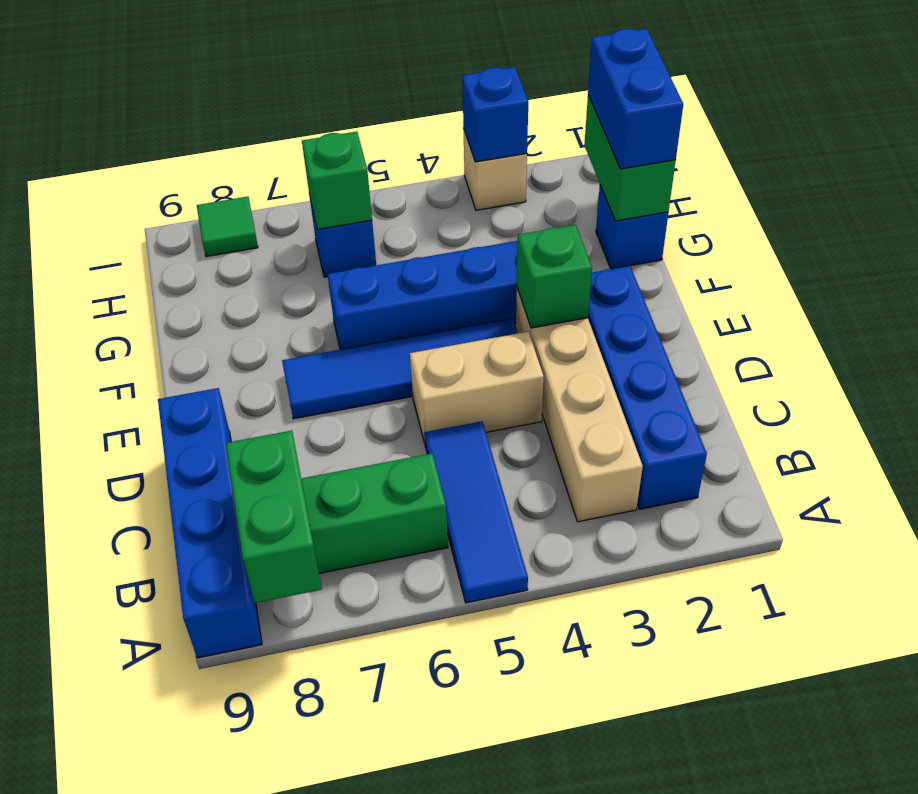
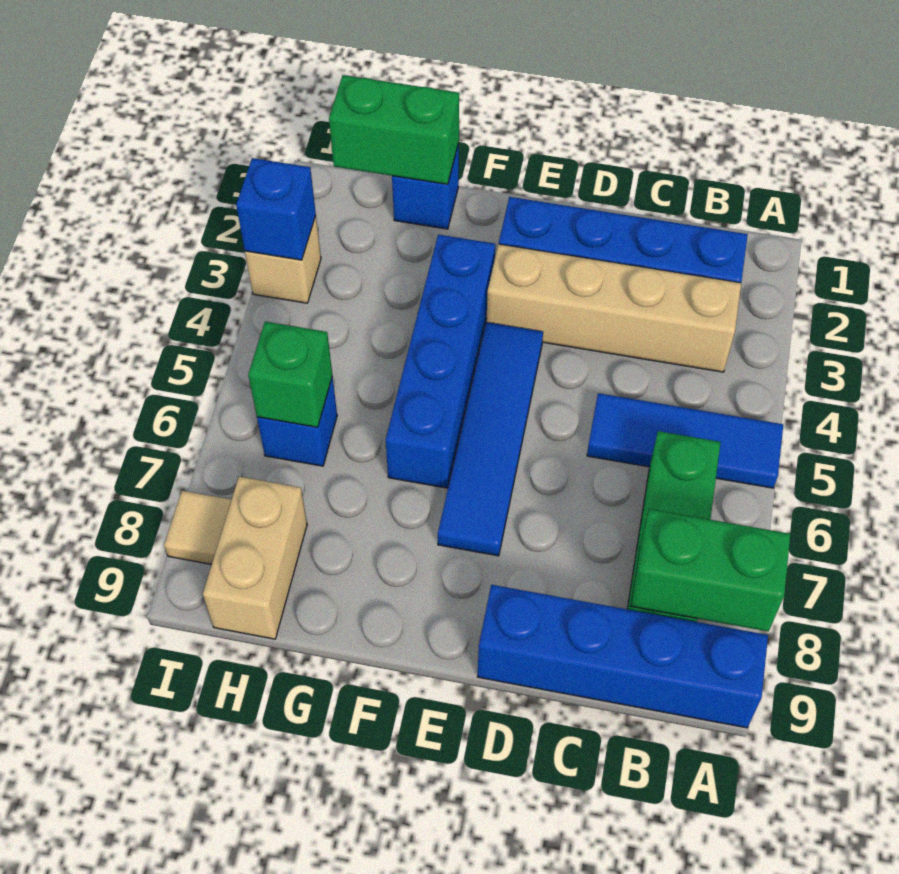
tan 1x2 brick [410,331,544,443] -> tan 1x2 brick moved to [203,477,307,639]
green 1x1 brick [517,225,592,328] -> none
blue 1x2 brick [588,29,683,169] -> none
green 1x1 tile [197,197,258,257] -> tan 1x1 tile [164,491,232,564]

